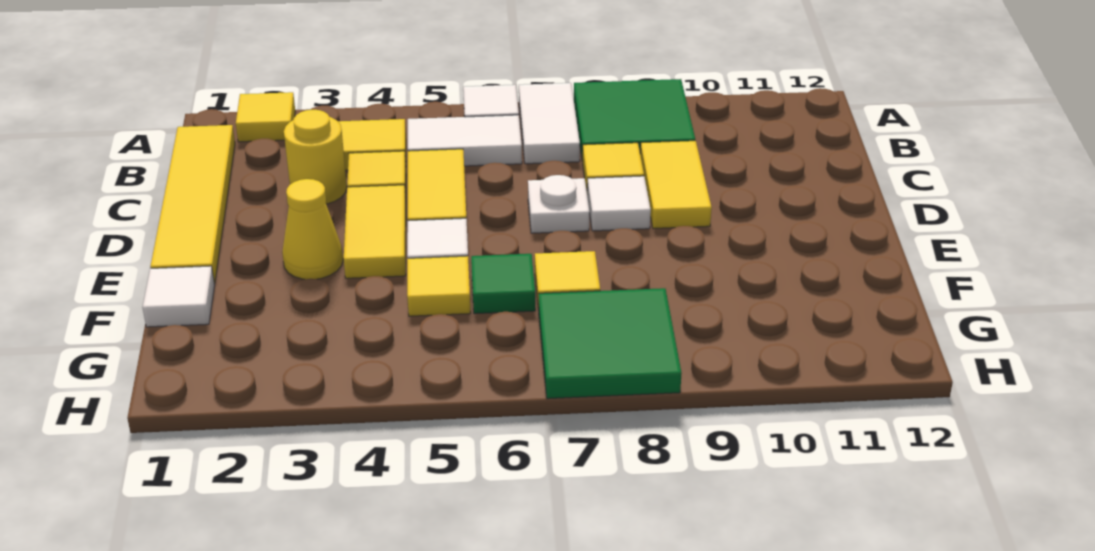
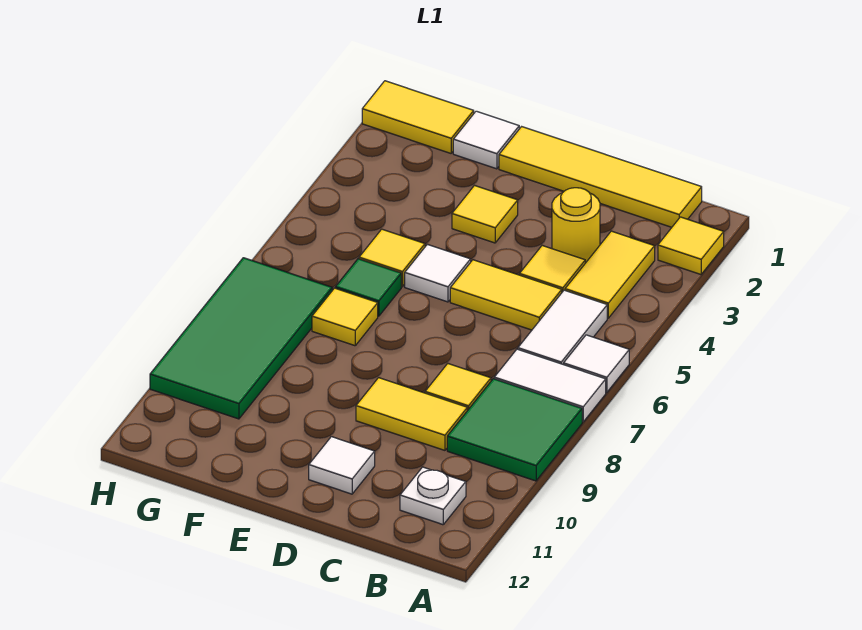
yellow 1x2 tile [344,185,406,278] -> yellow 1x2 tile moved to [362,81,474,153]
white 1x1 plate [528,175,589,233] -> white 1x1 plate moved to [400,467,466,525]
white 1x1 tile [587,176,651,231] -> white 1x1 tile moved to [309,437,375,494]
yellow 1x1 cone [282,179,343,279] -> yellow 1x1 tile [452,186,518,243]
green 2x2 tile [539,288,682,399] -> green 2x4 tile [150,258,332,419]

